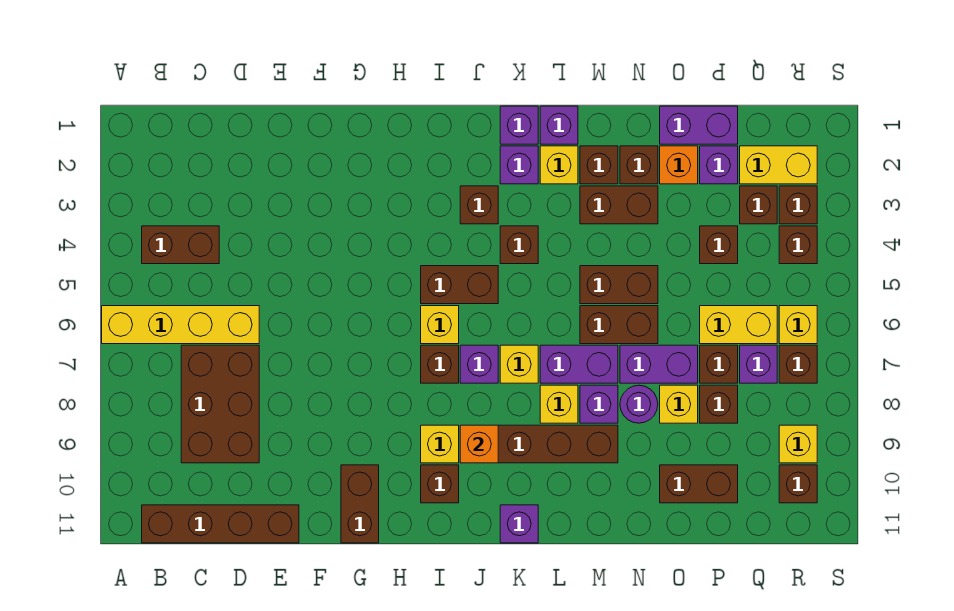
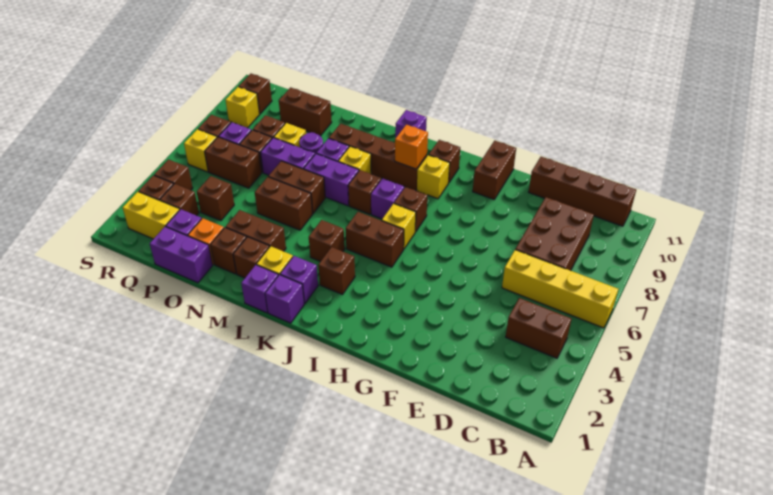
yellow 1x1 brick [500,345,538,383] -> brown 1x1 brick [348,170,381,214]
yellow 1x2 brick [700,306,777,344] -> brown 1x2 brick [205,137,262,188]

